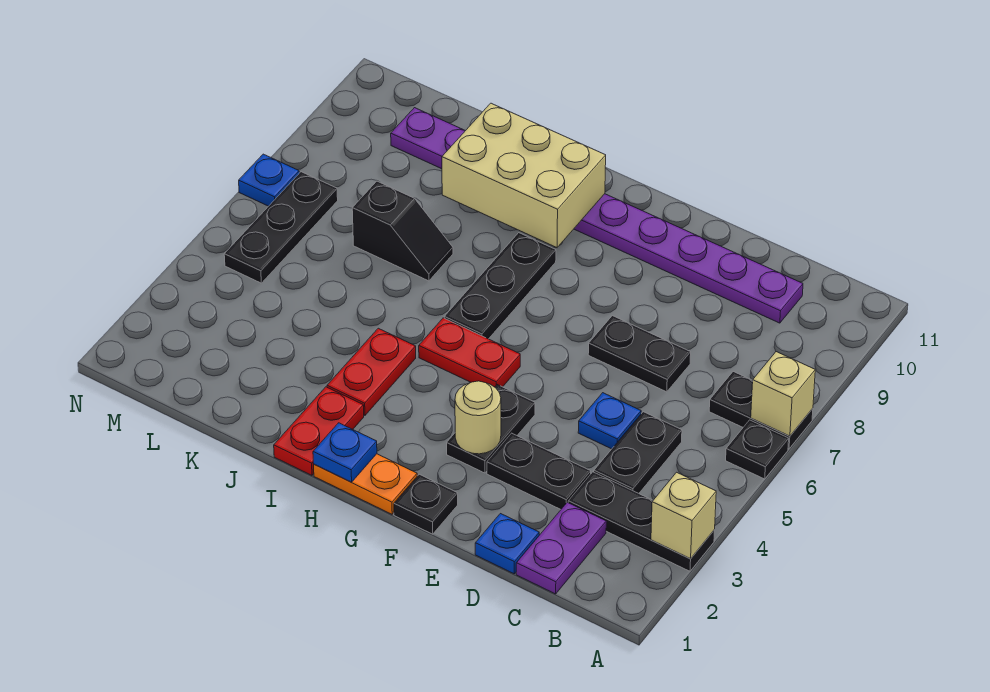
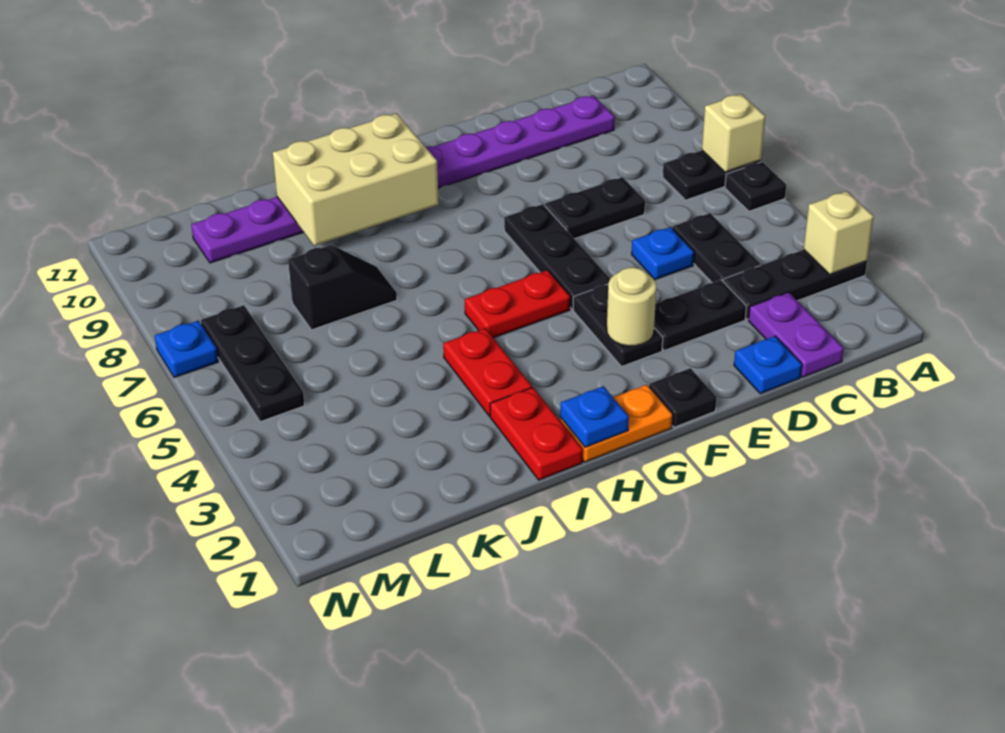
black 1x3 plate [444,233,556,339] -> black 1x3 plate moved to [504,204,610,309]

